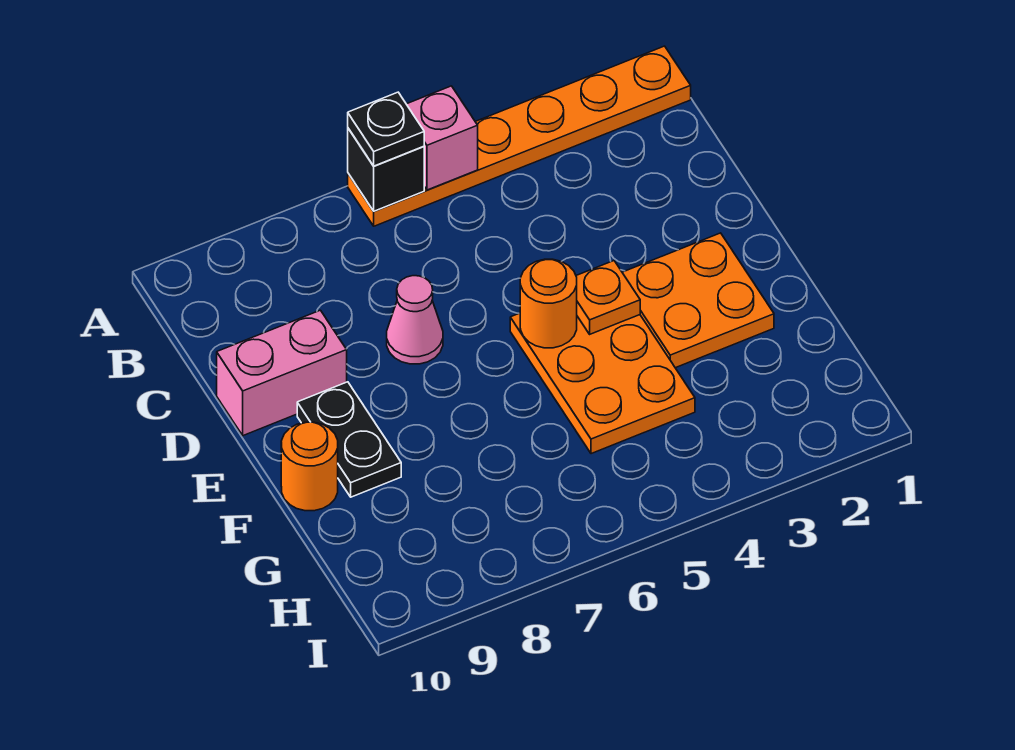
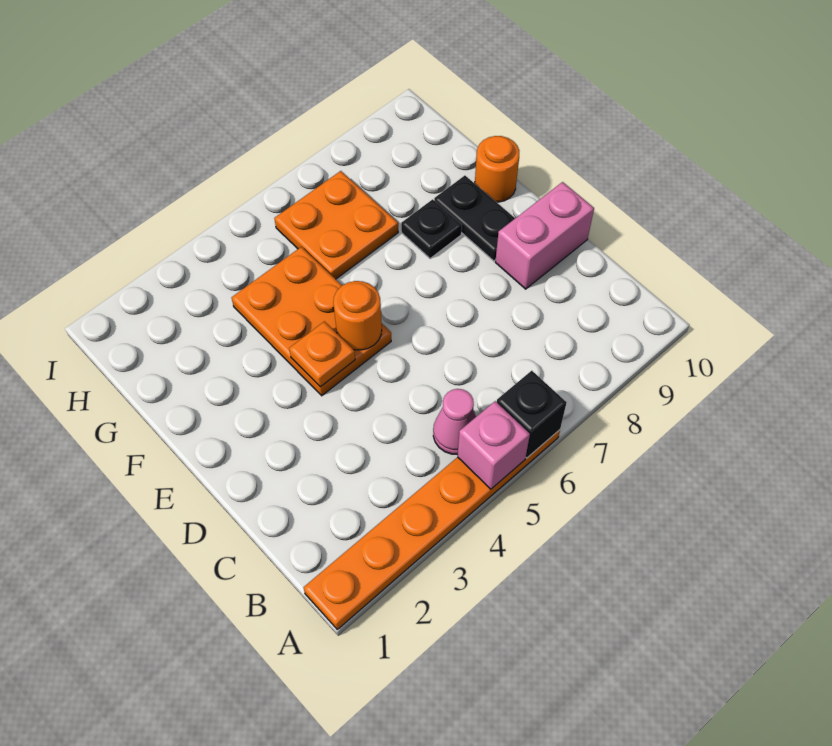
black 1x1 plate [348,92,424,166] -> black 1x1 plate moved to [401,199,462,259]
pink 1x1 cone [387,276,443,364] -> pink 1x1 cone moved to [433,389,476,455]
orange 2x2 plate [622,233,774,368] -> orange 2x2 plate moved to [274,171,398,279]

